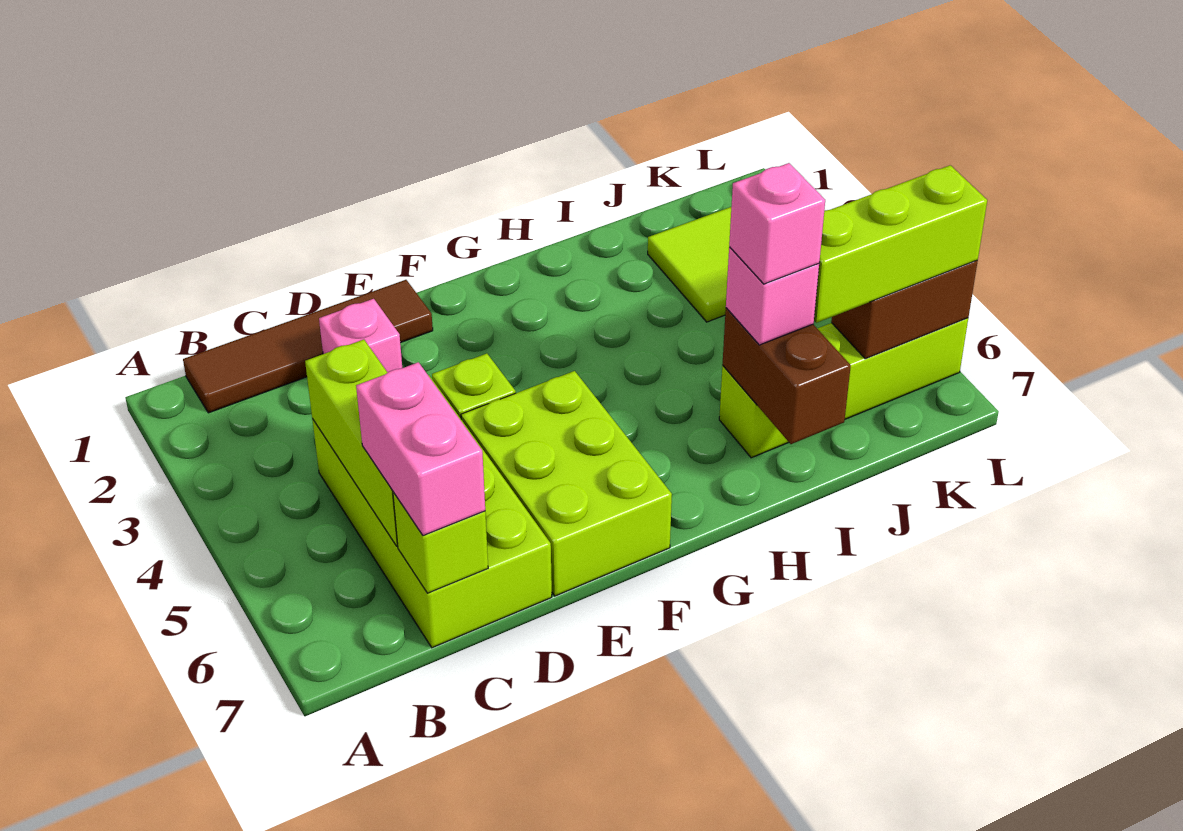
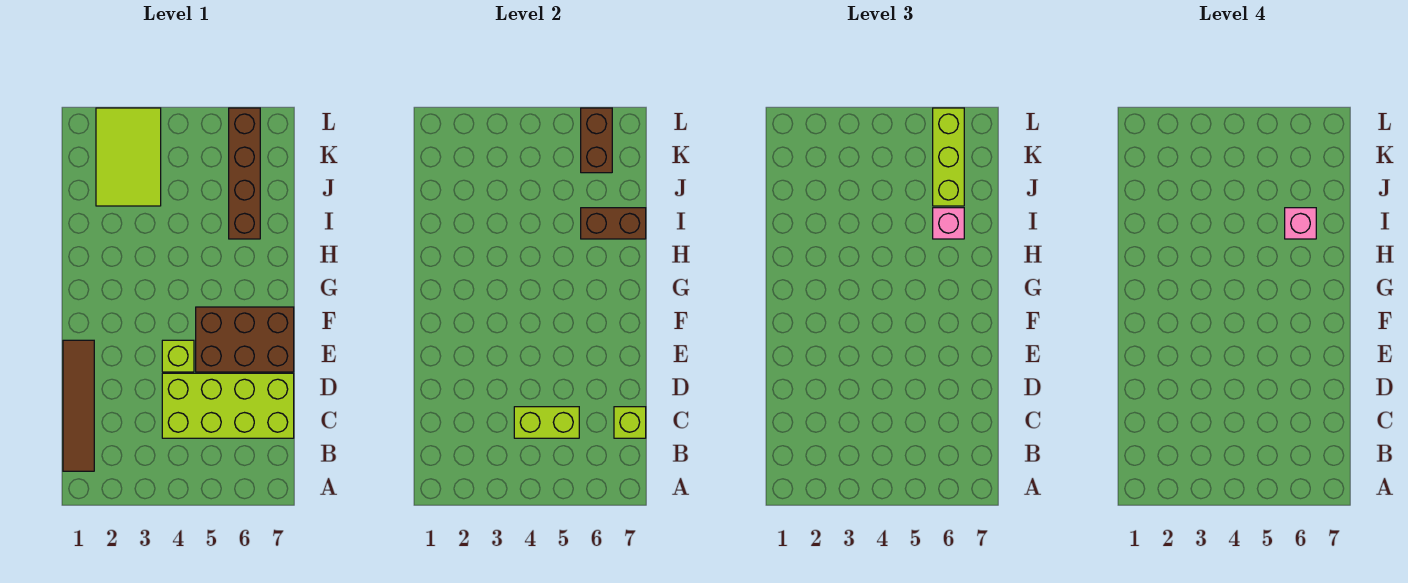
lime 1x3 brick [305,340,398,546] -> lime 1x2 brick [514,407,579,438]
pink 1x2 brick [356,362,485,536] -> none
pink 1x1 brick [319,299,402,372] -> none
lime 2x3 brick [461,371,672,596] -> brown 2x3 brick [196,307,294,372]
lime 1x4 brick [719,318,968,458] -> brown 1x4 brick [229,108,260,239]

